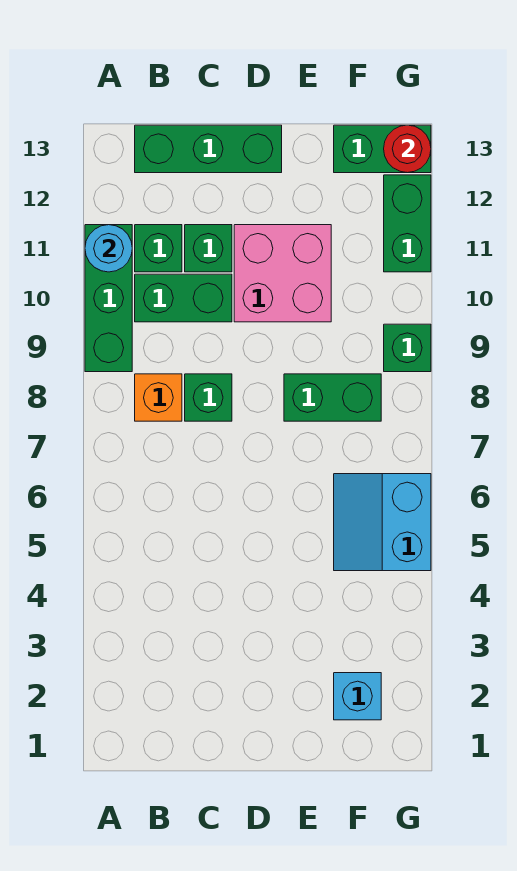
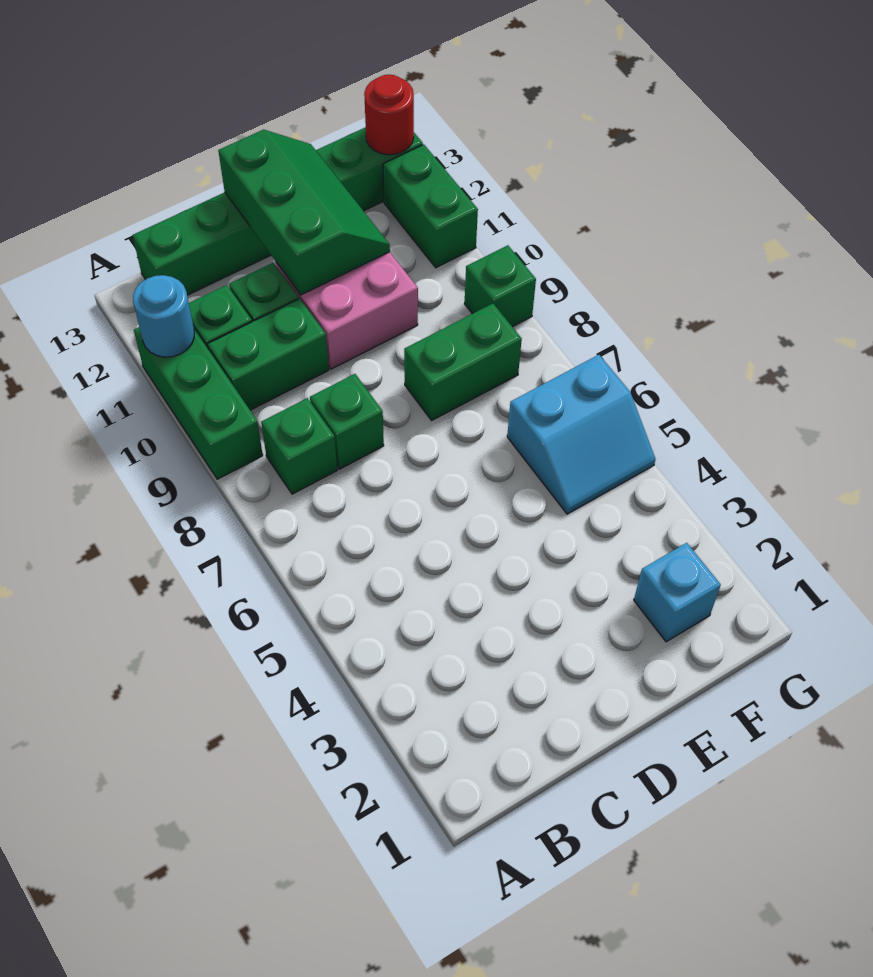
orange 1x1 brick [135,374,182,421] -> green 1x1 brick [261,398,337,494]
none -> green 2x3 slope [218,130,390,295]
cyan 2x2 slope [334,474,431,571] -> cyan 2x2 slope turned to [507,355,655,514]

